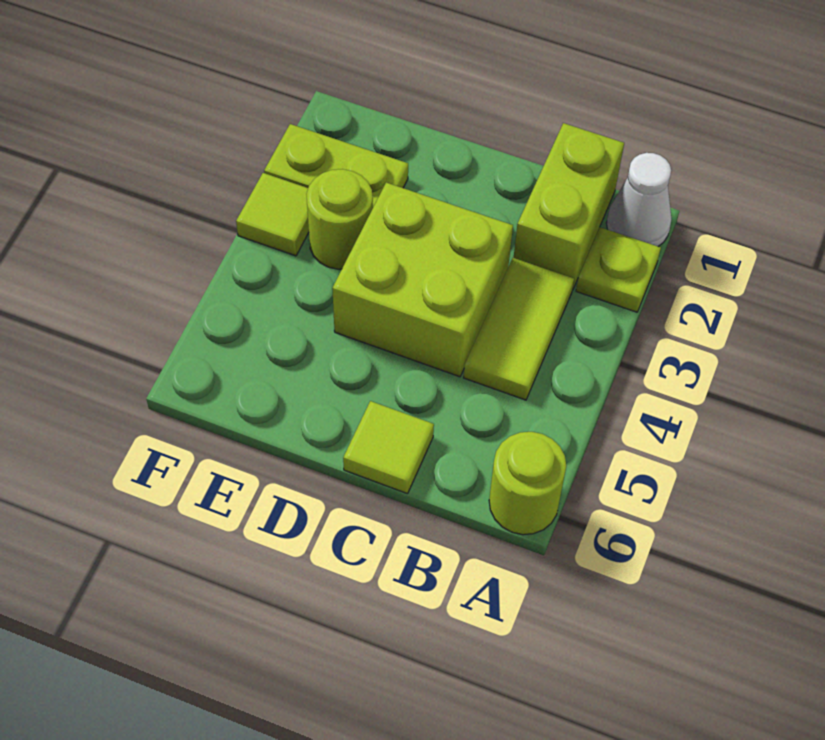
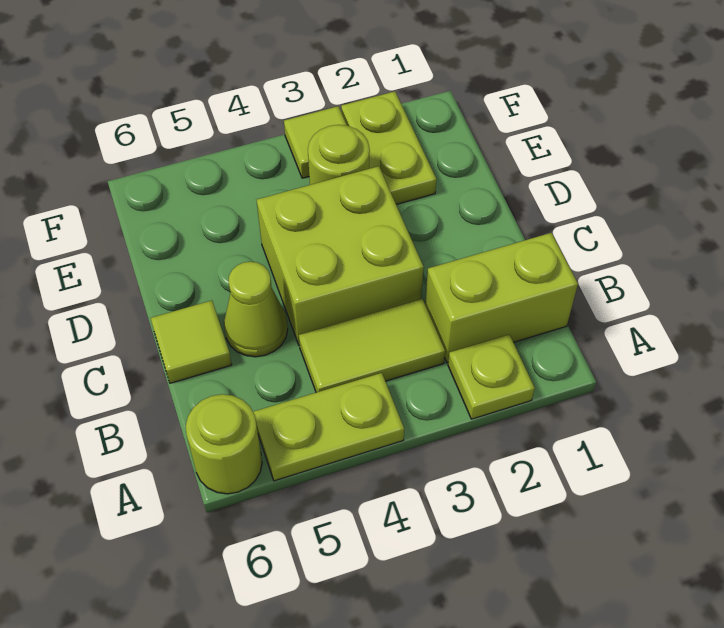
white 1x1 cone [606,153,672,246] -> none
none -> lime 1x2 plate [253,373,404,481]
none -> lime 1x1 cone [224,262,288,357]

